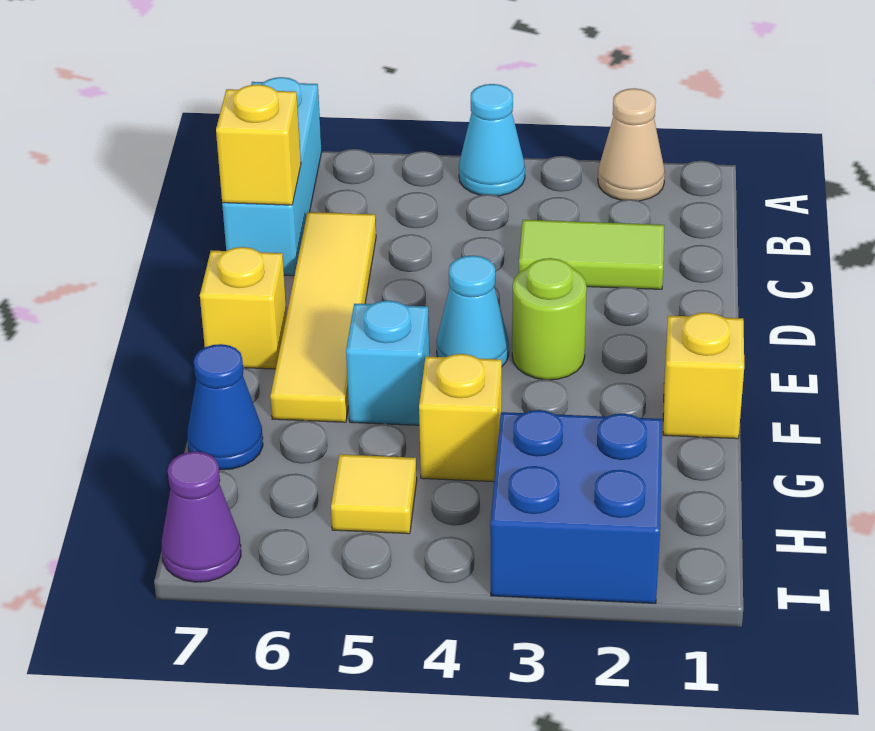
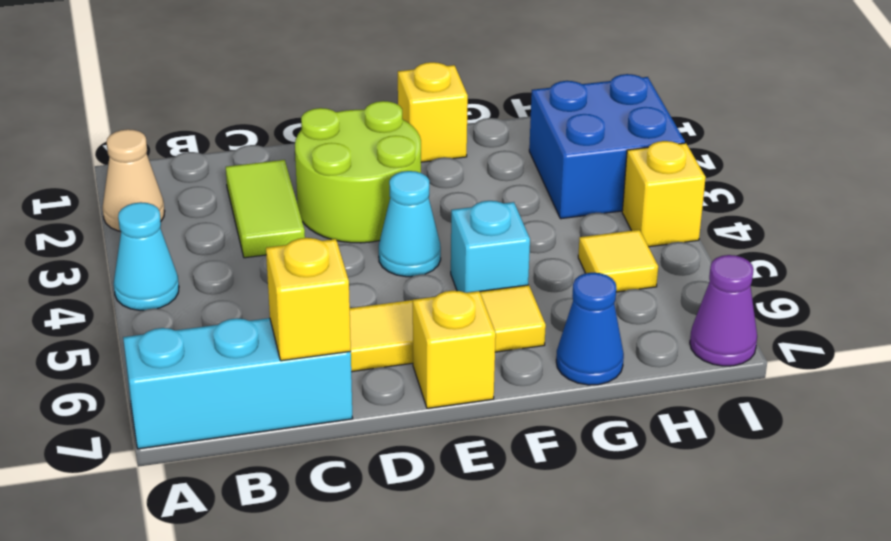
lime 1x1 round brick [512,258,587,380] -> lime 2x2 round brick [295,101,421,243]
yellow 1x1 brick [419,354,502,482] -> yellow 1x1 brick moved to [622,141,706,247]

